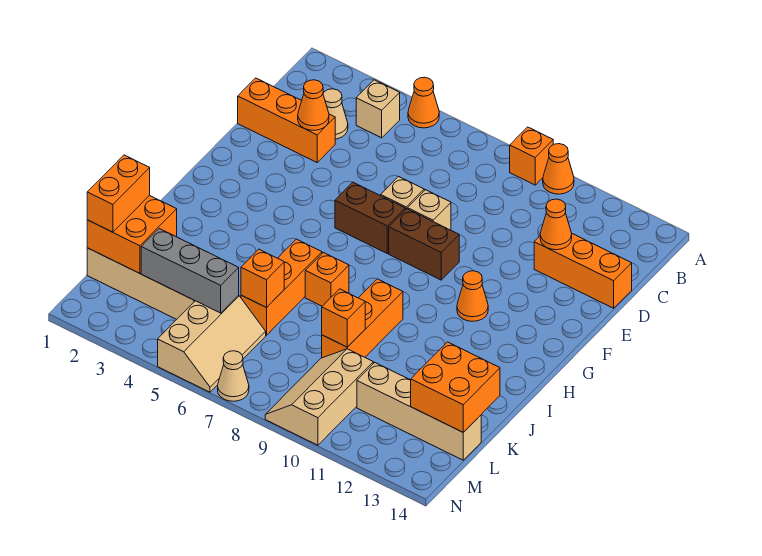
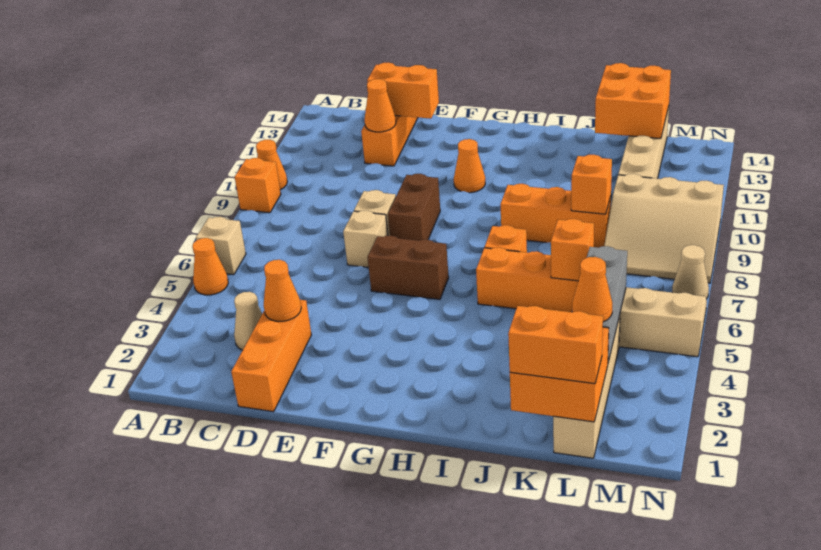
tan 1x1 brick [356,80,400,138] -> tan 1x1 brick moved to [196,217,246,275]
none -> orange 1x2 brick [367,62,439,119]
brown 1x2 brick [335,182,405,253] -> brown 1x2 brick turned to [367,236,449,299]
none -> orange 1x1 cone [572,257,612,322]
tan 2x3 slope [265,349,373,445] -> tan 3x3 slope [604,174,724,283]

